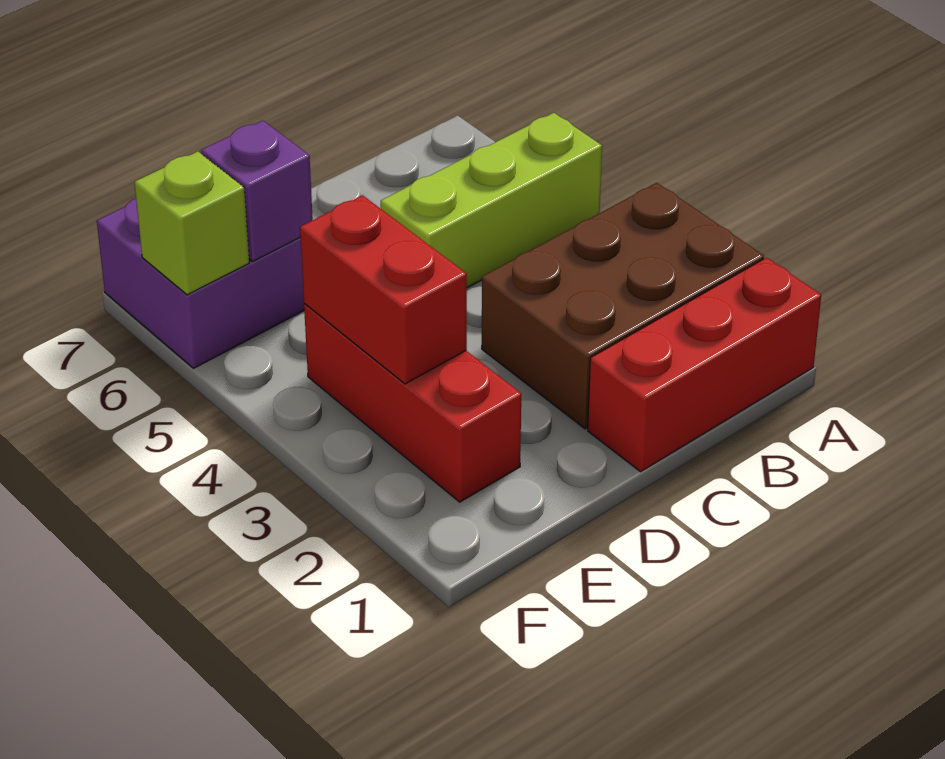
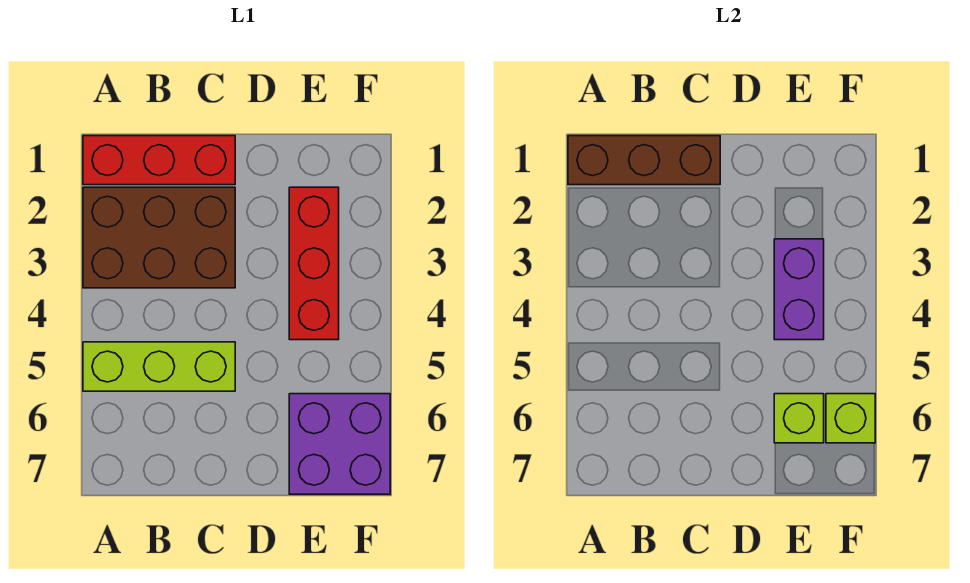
none -> brown 1x3 brick [568,136,720,185]
red 1x2 brick [300,195,467,384] -> purple 1x2 brick [774,239,824,340]
purple 1x1 brick [201,120,313,262] -> lime 1x1 brick [774,394,824,443]

